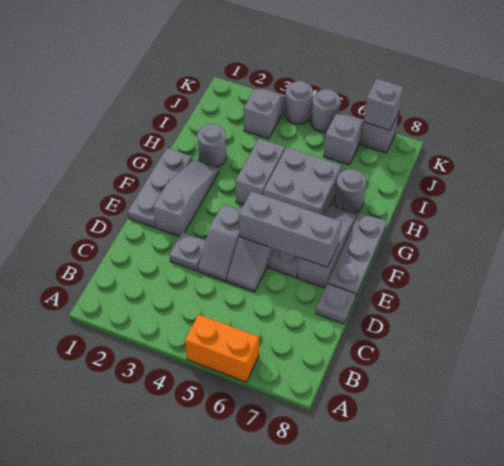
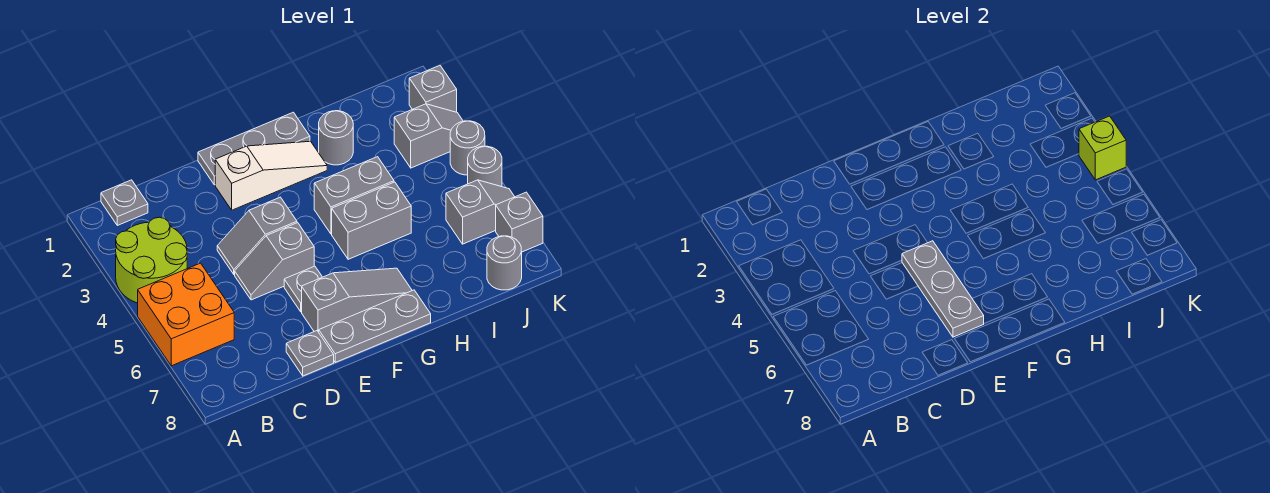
none -> lime 2x2 round brick [116,217,187,303]
orange 1x2 brick [185,314,259,382] -> orange 2x2 brick [138,263,234,366]
grey 1x1 plate [169,232,206,271] -> grey 1x1 plate moved to [101,180,148,225]
grey 1x3 slope [153,160,219,237] -> white 1x3 slope [215,141,327,210]
grey 1x3 brick [239,191,341,267] -> grey 1x3 plate [902,241,984,337]
grey 2x2 brick [264,147,341,215] -> grey 1x2 brick [332,182,411,259]
grey 1x1 round brick [335,169,366,213] -> grey 1x1 round brick moved to [487,236,522,290]
none -> lime 1x1 brick [1079,116,1126,180]
grey 1x1 brick [364,79,403,130] -> grey 1x1 brick moved to [409,66,457,112]

